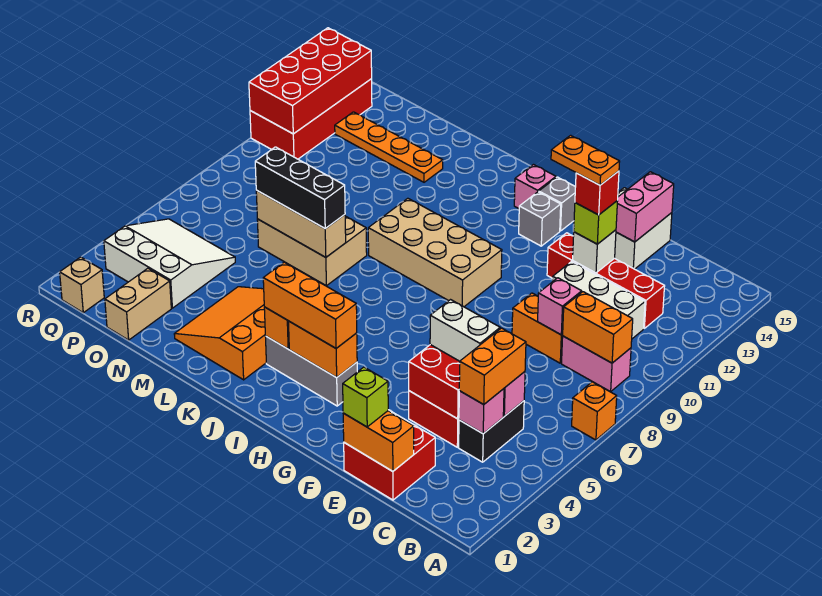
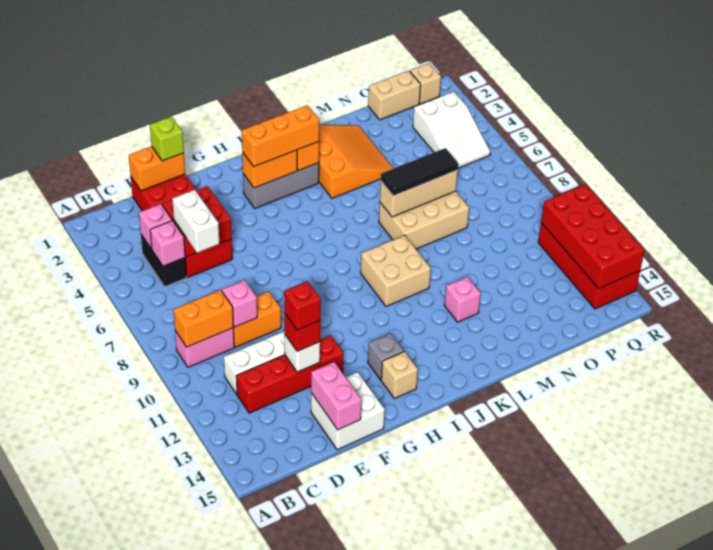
orange 1x1 brick [572,382,617,440] -> none
orange 1x2 brick [459,328,526,404] -> none
white 1x2 brick [430,300,500,361] -> white 1x2 brick turned to [172,190,219,253]
lime 1x1 brick [574,201,618,244] -> red 1x1 brick [284,313,320,351]
orange 1x2 plate [551,135,620,185] -> none
tan 2x4 brick [368,198,502,307] -> tan 2x2 brick [361,235,431,306]
grey 1x1 brick [539,177,575,231] -> tan 1x1 brick [381,352,418,399]
pink 1x1 brick [514,165,556,209] -> pink 1x1 brick moved to [444,277,481,322]
black 1x3 brick [255,147,345,229] -> black 1x3 tile [381,148,458,196]
orange 1x4 plate [335,112,443,182] -> none
tan 1x2 brick [105,268,171,340] -> tan 1x2 brick turned to [368,71,421,120]
white 3x3 slope [104,219,235,308] -> white 2x3 slope [413,92,490,168]

